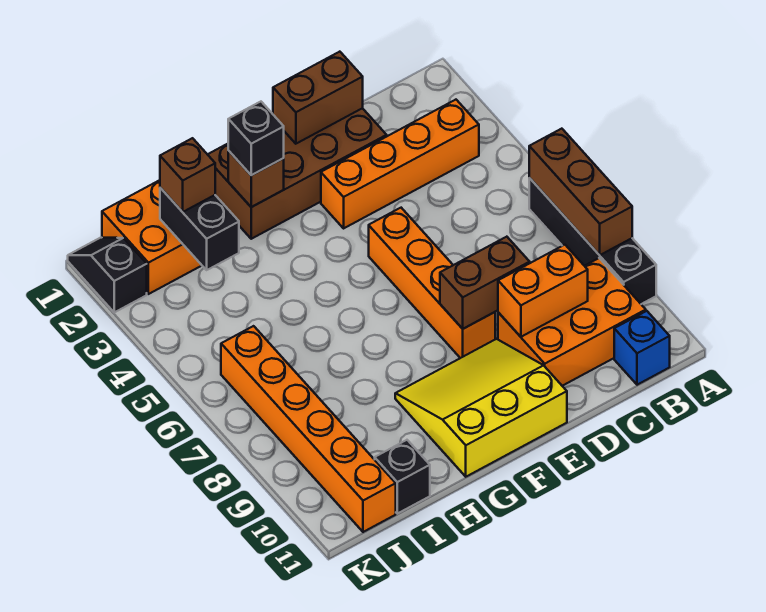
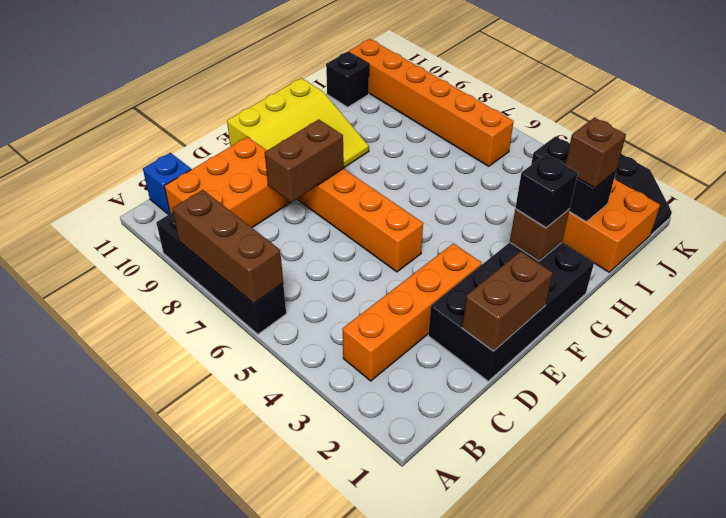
orange 1x2 brick [498,245,588,337] -> none
brown 2x4 brick [208,108,387,239] -> black 2x4 brick [428,243,594,381]

